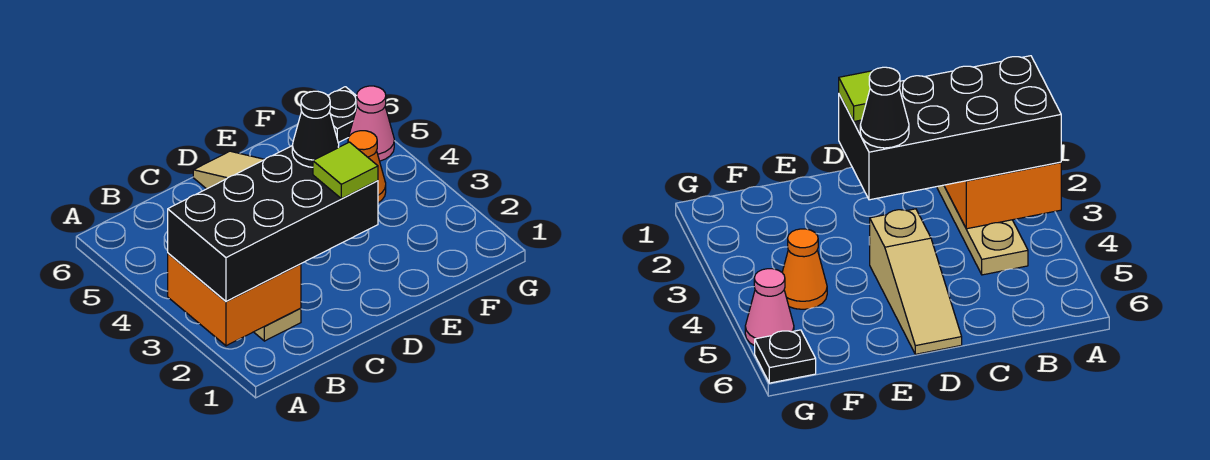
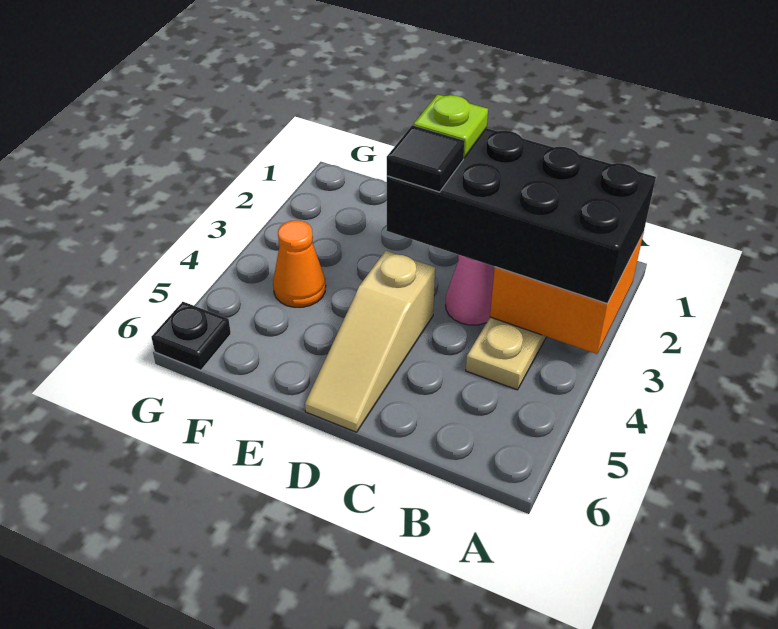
lime 1x1 tile [313,142,378,199] -> lime 1x1 plate [413,95,488,158]
black 1x1 cone [292,91,339,167] -> black 1x1 tile [387,125,465,192]
pink 1x1 cone [349,86,394,161] -> pink 1x1 cone moved to [446,255,494,325]

